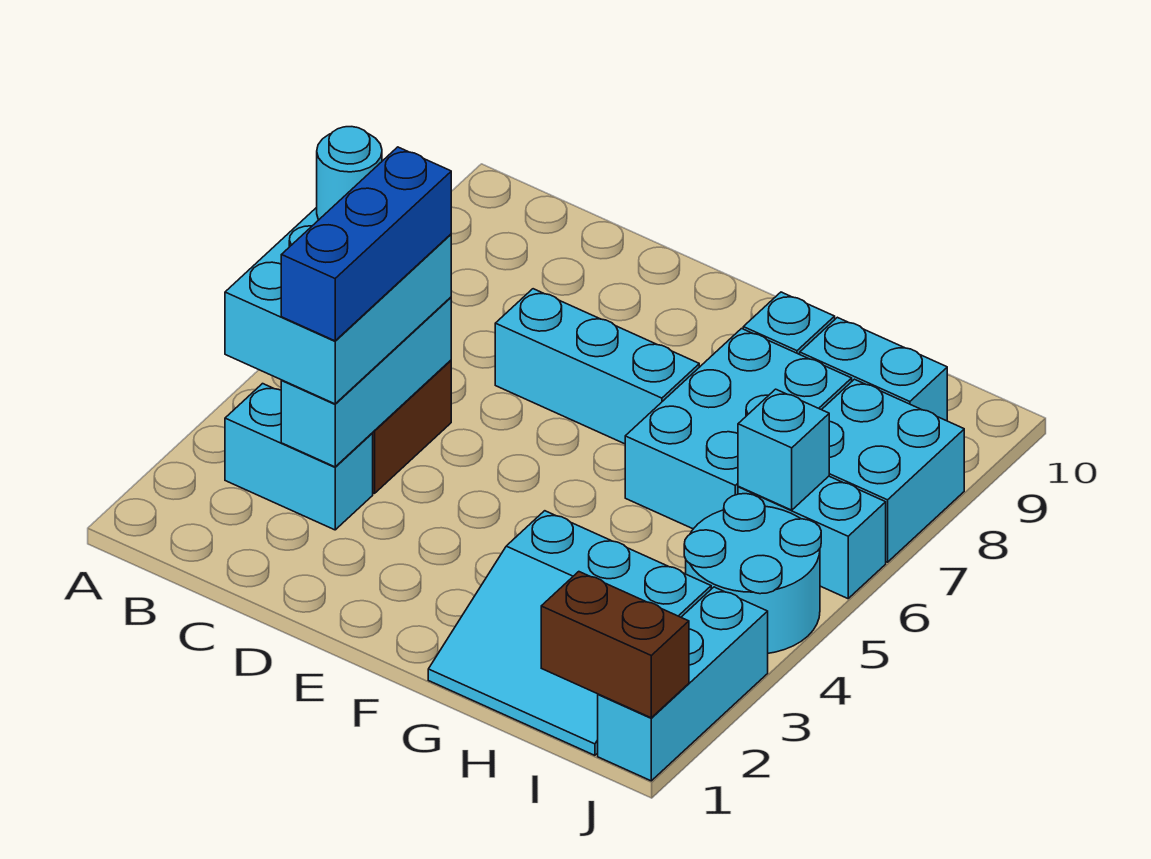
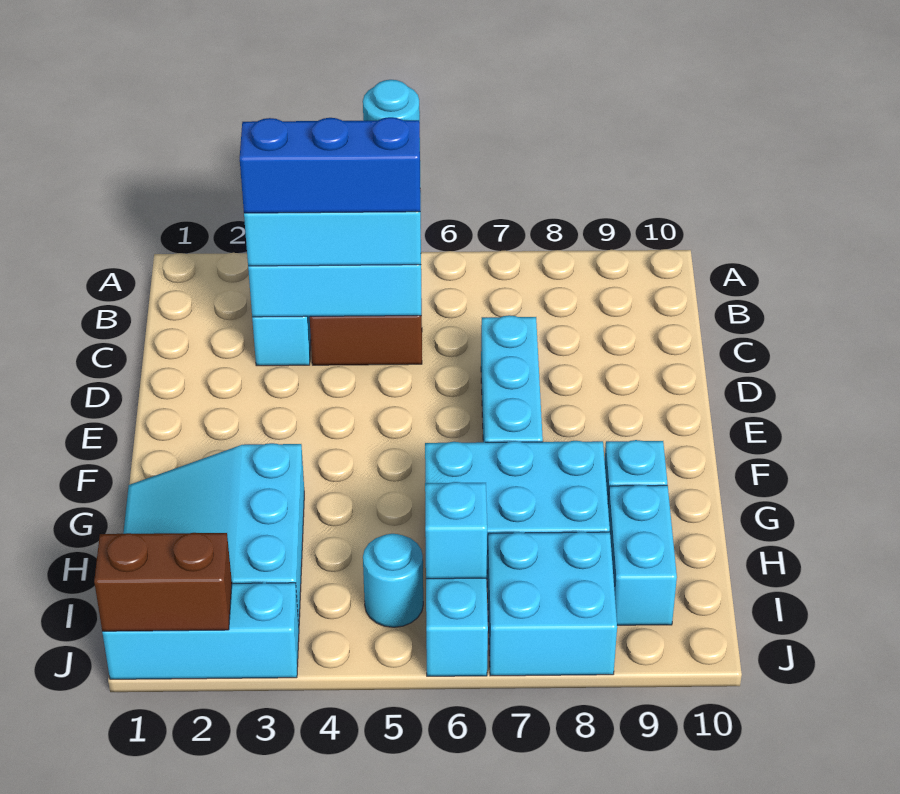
brown 1x2 brick [541,572,689,718] -> brown 1x2 brick turned to [94,533,232,631]
cyan 2x2 round brick [684,494,821,653] -> cyan 1x1 round brick [363,534,423,627]

